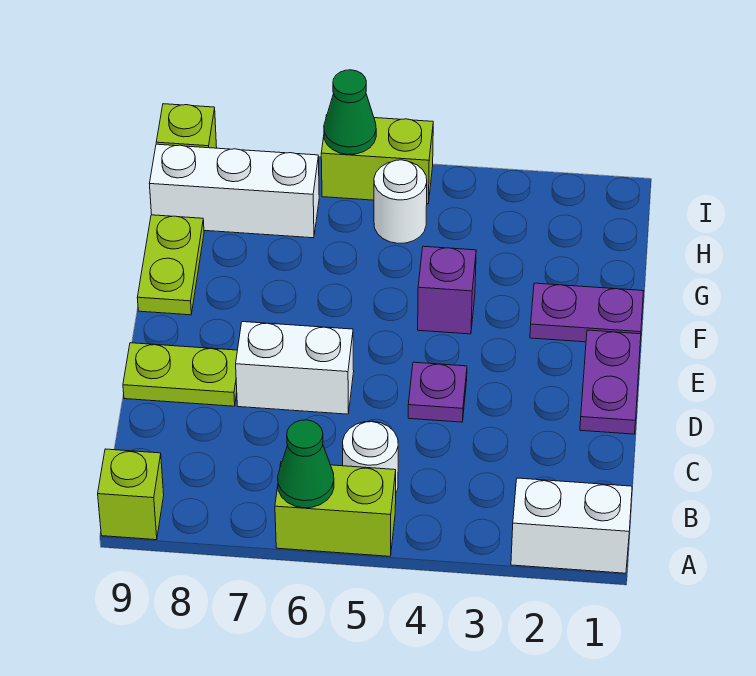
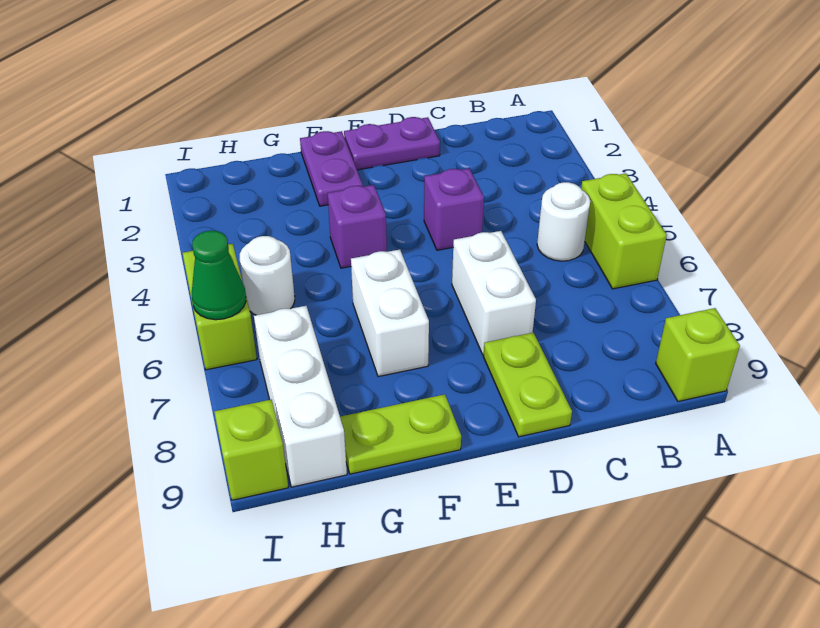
white 1x2 brick [511,478,632,573] -> white 1x2 brick moved to [351,250,429,377]
green 1x1 cone [278,420,334,508] -> none
purple 1x1 plate [408,362,467,422] -> purple 1x1 brick [424,168,484,250]

